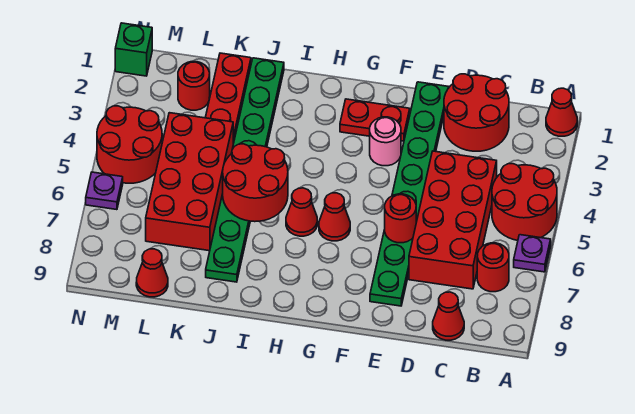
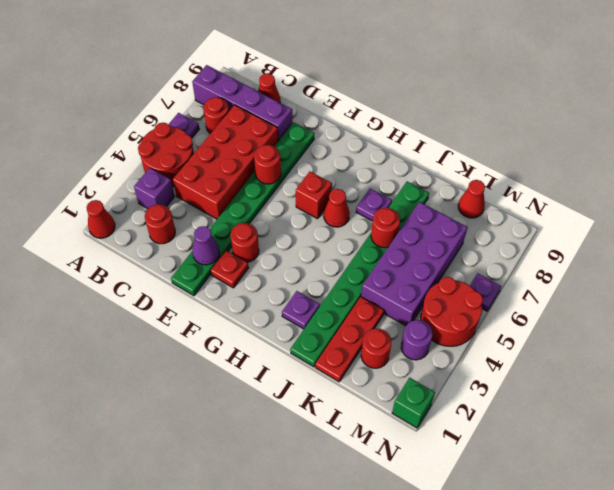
none -> purple 1x4 brick [192,65,293,141]
none -> purple 1x1 brick [134,168,175,209]
red 2x2 round brick [444,74,509,151] -> red 1x1 round brick [145,204,175,244]
none -> purple 1x1 cone [192,226,220,265]
red 1x2 plate [340,99,410,141] -> red 1x1 plate [211,251,249,288]
pink 1x1 round brick [370,117,401,166] -> red 1x1 round brick [230,223,259,262]
red 1x1 cone [319,193,350,241] -> red 1x1 brick [296,172,332,219]
none -> purple 1x1 plate [282,291,320,329]
red 2x2 round brick [223,144,288,222] -> red 1x1 round brick [371,208,400,248]
none -> purple 1x1 plate [356,189,392,221]
red 2x4 brick [146,113,233,251] -> purple 2x4 brick [361,202,467,326]
none -> purple 1x1 round brick [401,320,433,360]

